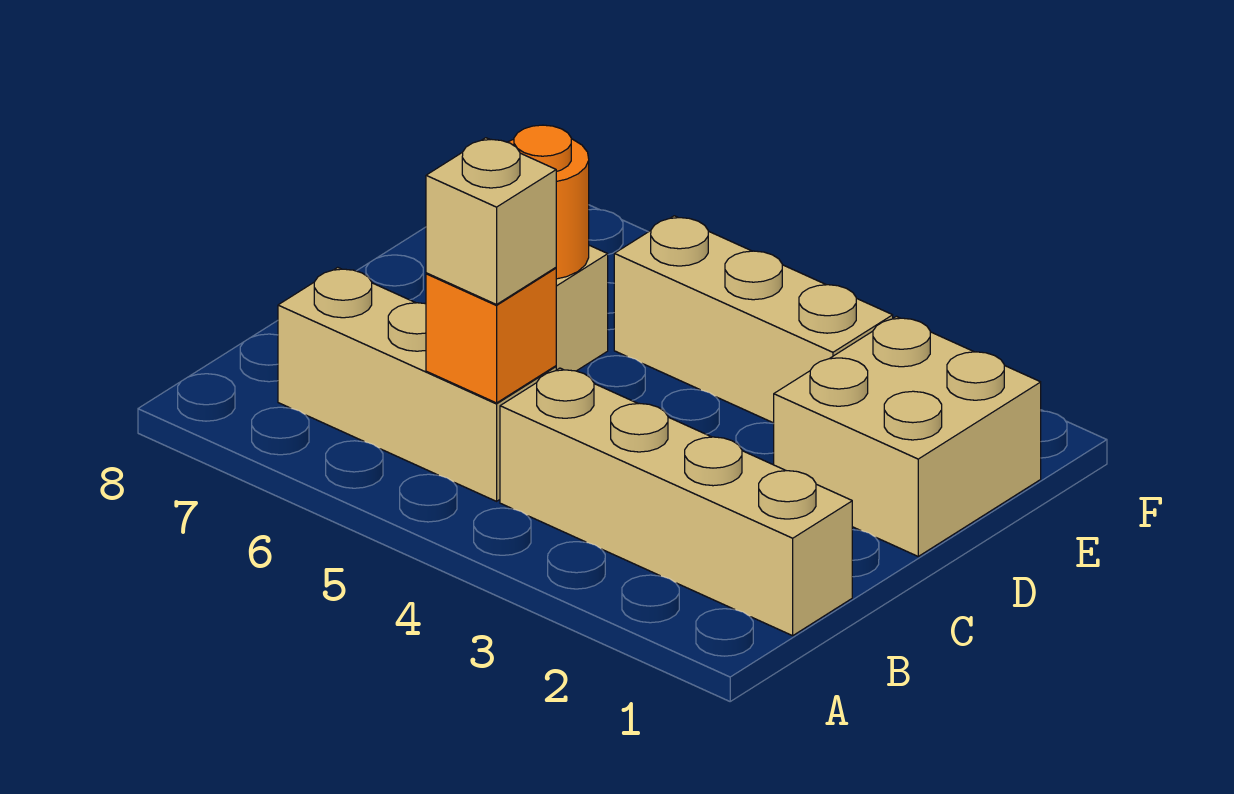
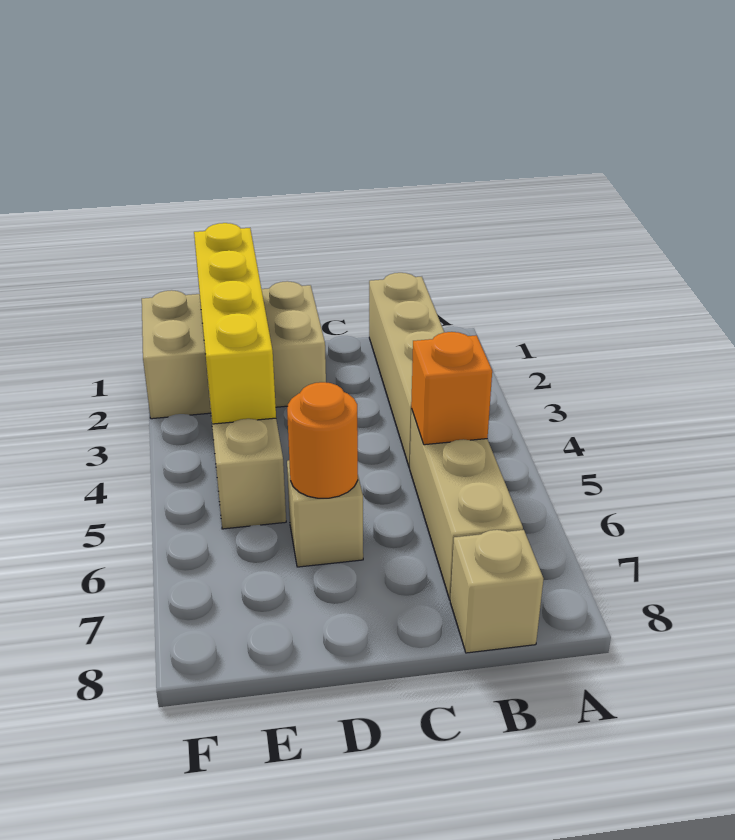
tan 1x1 brick [426,138,556,305] -> tan 1x1 brick moved to [450,530,544,653]
tan 2x2 brick [774,316,1041,556] -> tan 2x3 brick [142,281,326,419]
none -> yellow 1x4 brick [194,223,276,424]

